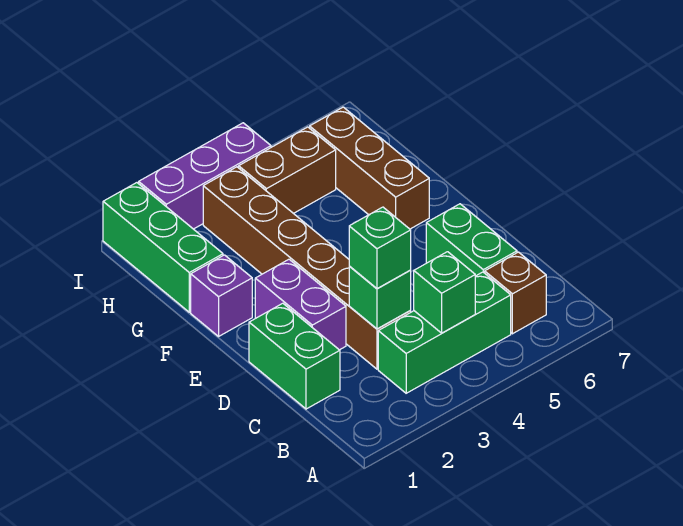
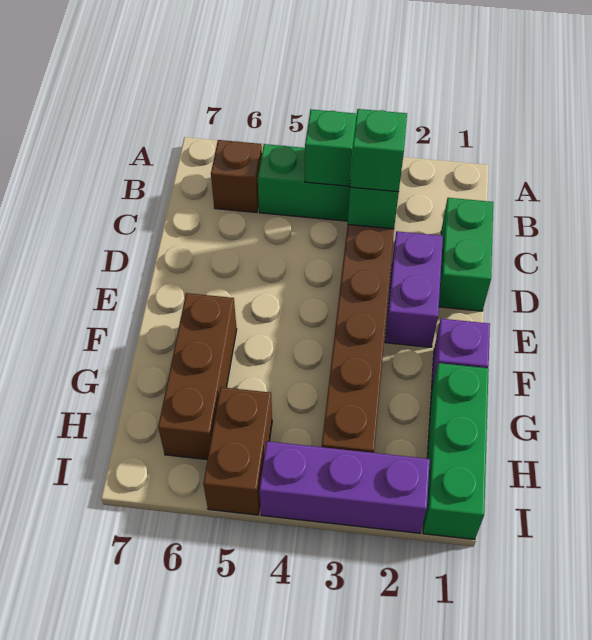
green 1x2 brick [426,204,517,276] -> none
brown 1x2 brick [239,127,336,213] -> brown 1x2 brick turned to [203,387,272,515]

